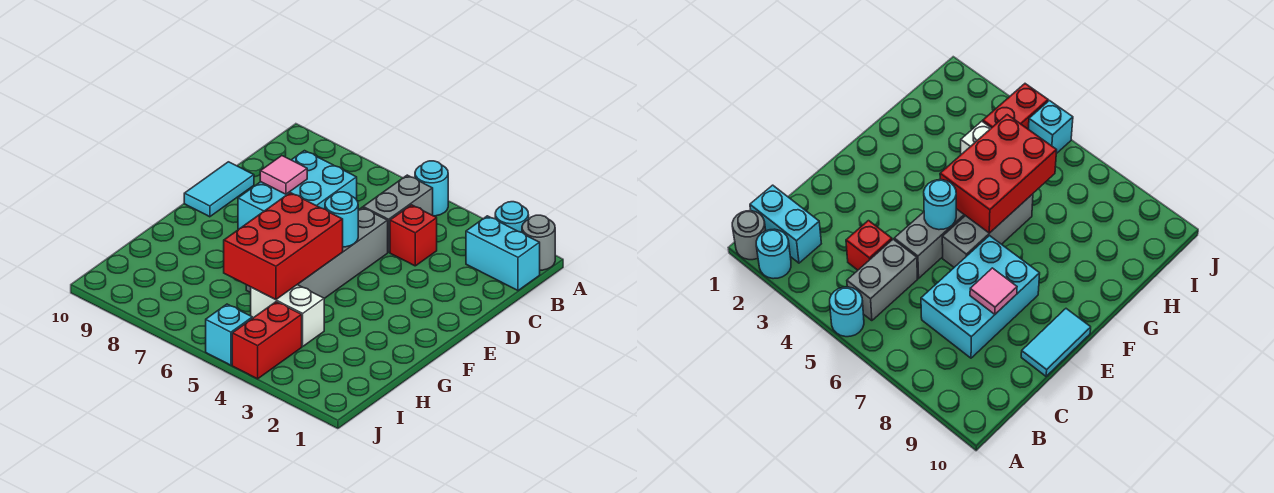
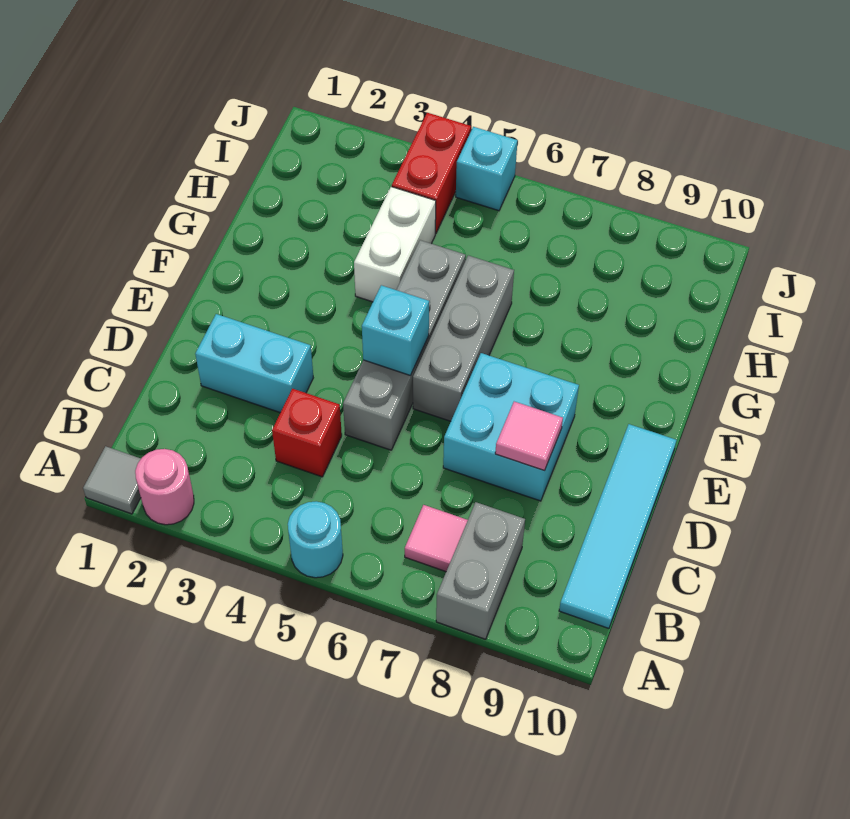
grey 1x1 round brick [522,215,555,270] -> grey 1x1 tile [83,446,141,514]
cyan 1x1 round brick [495,202,529,232] -> pink 1x1 round brick [135,449,194,525]
cyan 1x2 brick [466,216,540,291] -> cyan 1x2 brick moved to [195,314,313,413]
grey 1x2 brick [363,175,433,252] -> grey 1x2 brick moved to [436,502,525,639]
none -> pink 1x1 tile [405,505,468,572]
cyan 2x3 brick [238,151,357,230] -> cyan 2x2 brick [443,353,579,501]
cyan 1x2 tile [184,162,254,217] -> cyan 1x4 tile [559,424,676,628]
cyan 1x1 round brick [325,192,358,247] -> cyan 1x1 brick [362,285,429,376]
red 2x3 brick [224,193,343,300] -> none
white 1x2 brick [251,285,324,346] -> white 1x2 brick turned to [354,187,436,302]

